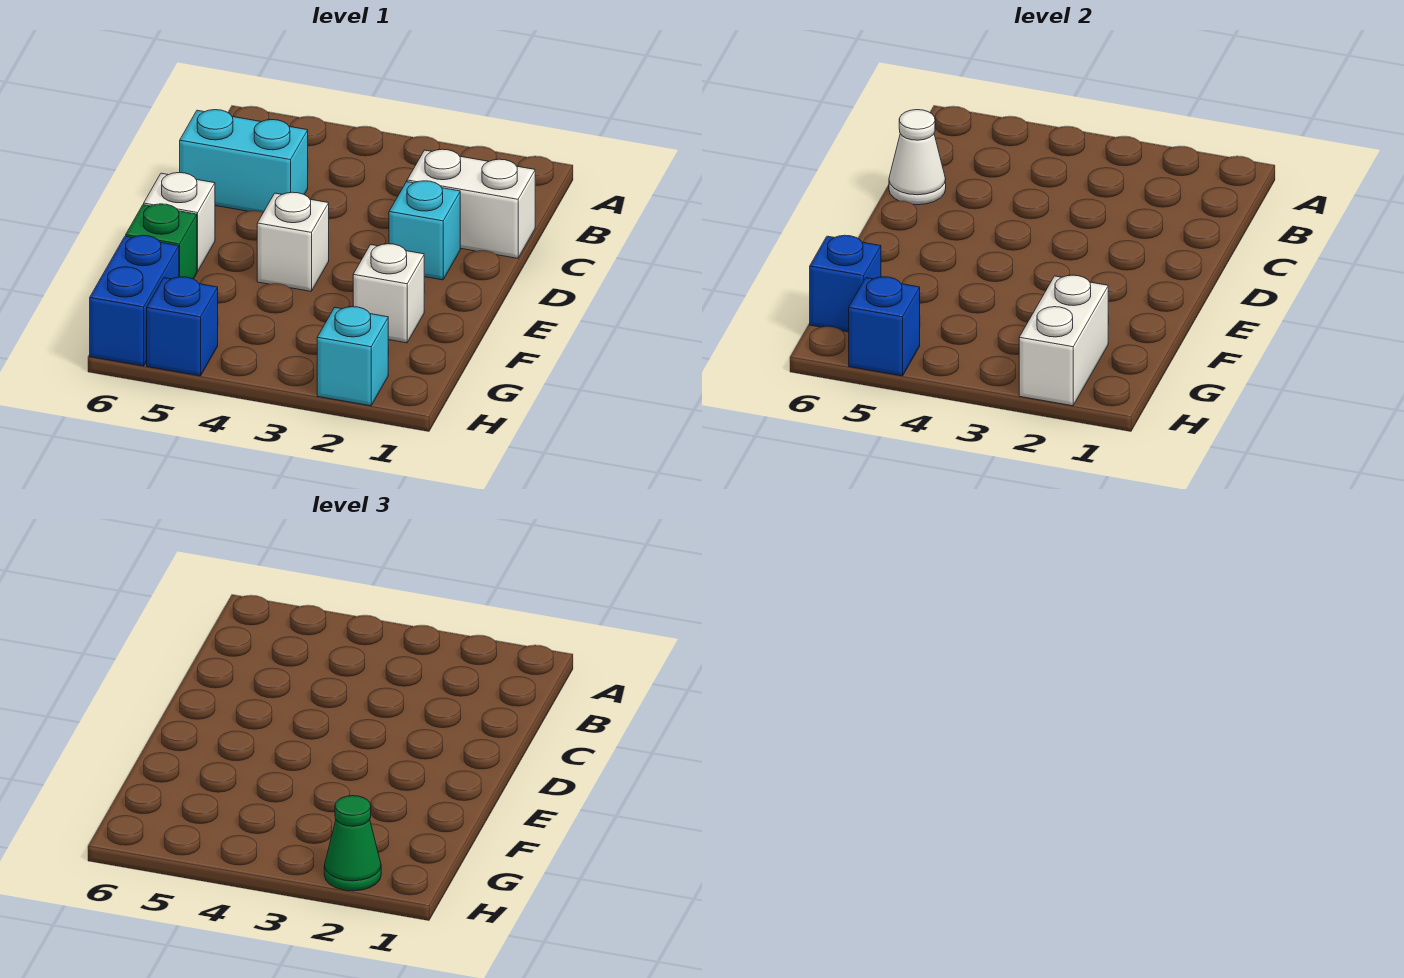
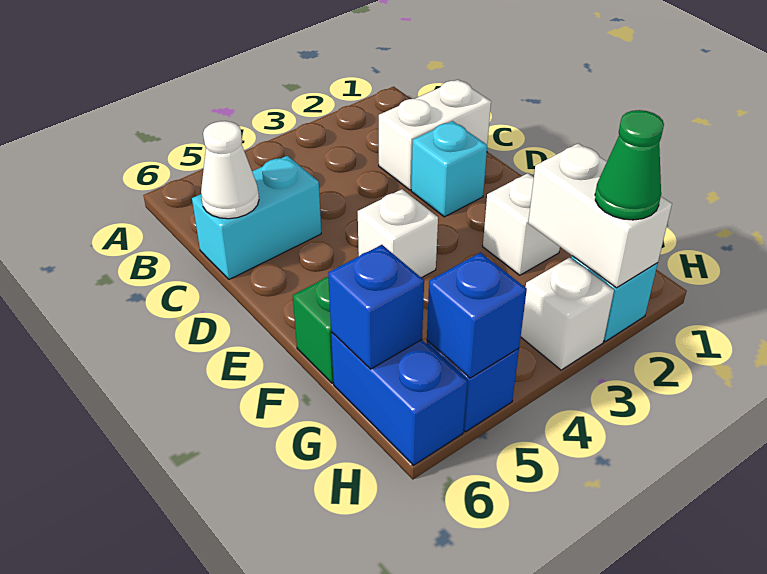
white 1x1 brick [144,173,215,272] -> white 1x1 brick moved to [521,257,614,370]

